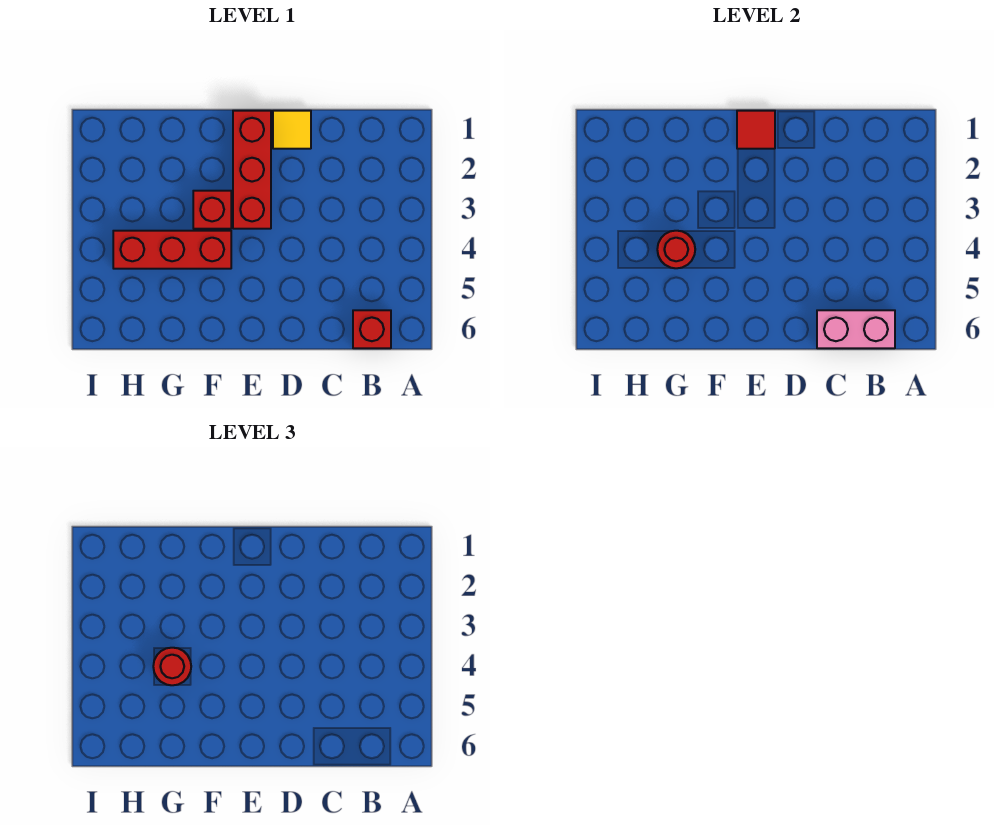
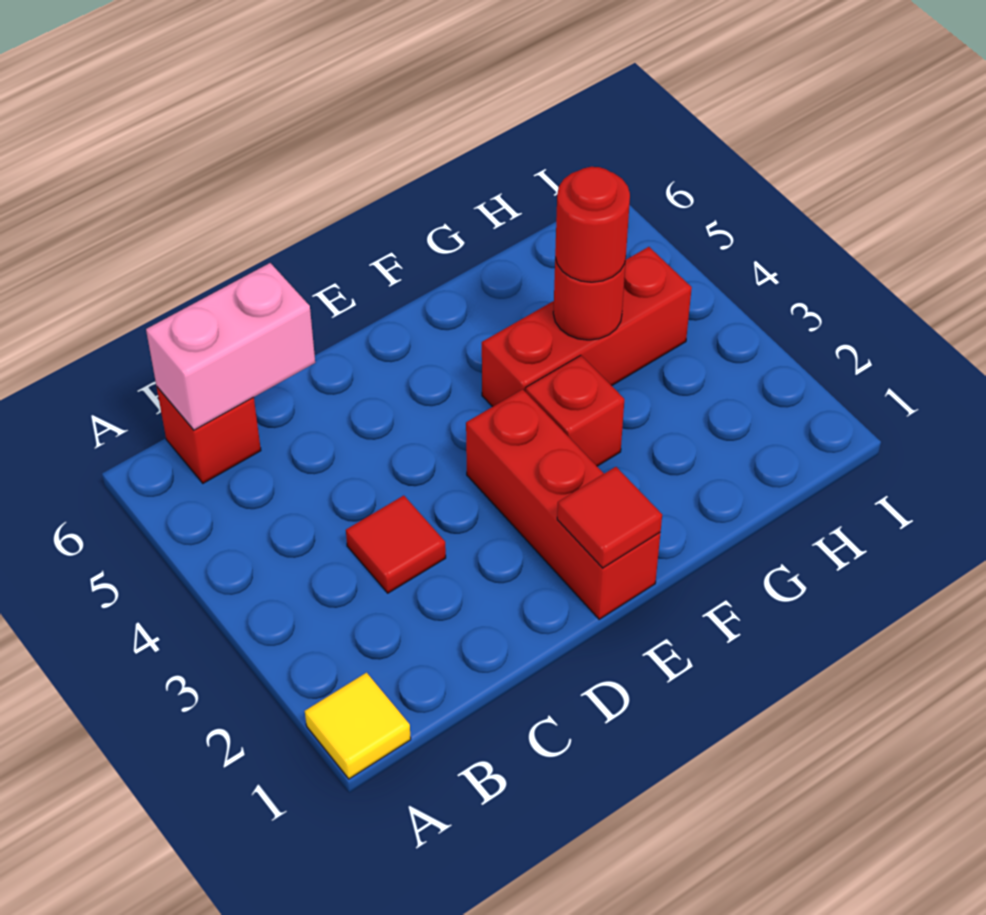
none -> red 1x1 tile [346,496,446,593]
yellow 1x1 tile [273,111,311,149] -> yellow 1x1 tile moved to [305,673,411,779]

